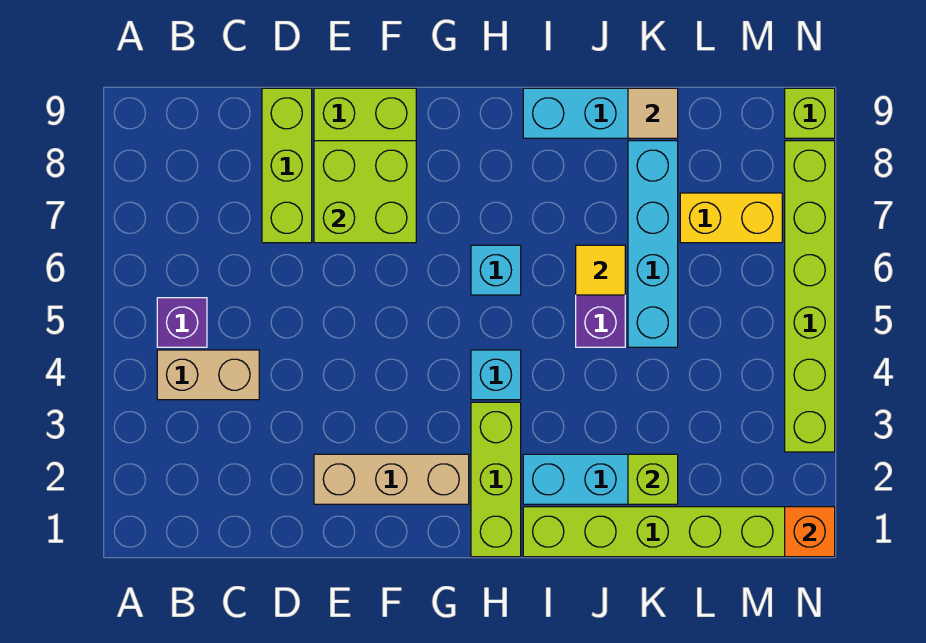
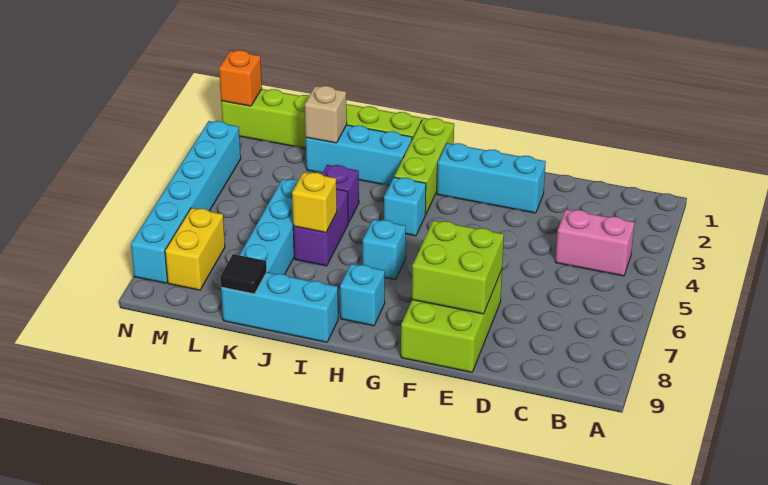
tan 1x2 brick [157,350,259,400] -> pink 1x2 brick [555,209,634,276]
purple 1x1 brick [157,298,207,347] -> purple 1x1 brick moved to [322,165,359,223]
lime 1x3 brick [262,88,312,243] -> none
tan 1x3 brick [314,454,469,504] -> cyan 1x3 brick [437,143,546,213]
none -> cyan 1x1 brick [340,264,385,326]
yellow 1x1 tile [576,245,625,295] -> yellow 1x1 brick [292,172,337,233]
lime 1x1 brick [628,454,678,504] -> tan 1x1 brick [305,86,347,143]
tan 1x1 tile [628,88,678,138] -> black 1x1 tile [220,254,267,294]
yellow 1x2 brick [680,193,782,243] -> yellow 1x2 brick turned to [165,208,225,290]
lime 1x6 brick [785,141,835,452] -> cyan 1x6 brick [131,121,241,283]
lime 1x1 brick [785,88,835,138] -> none

